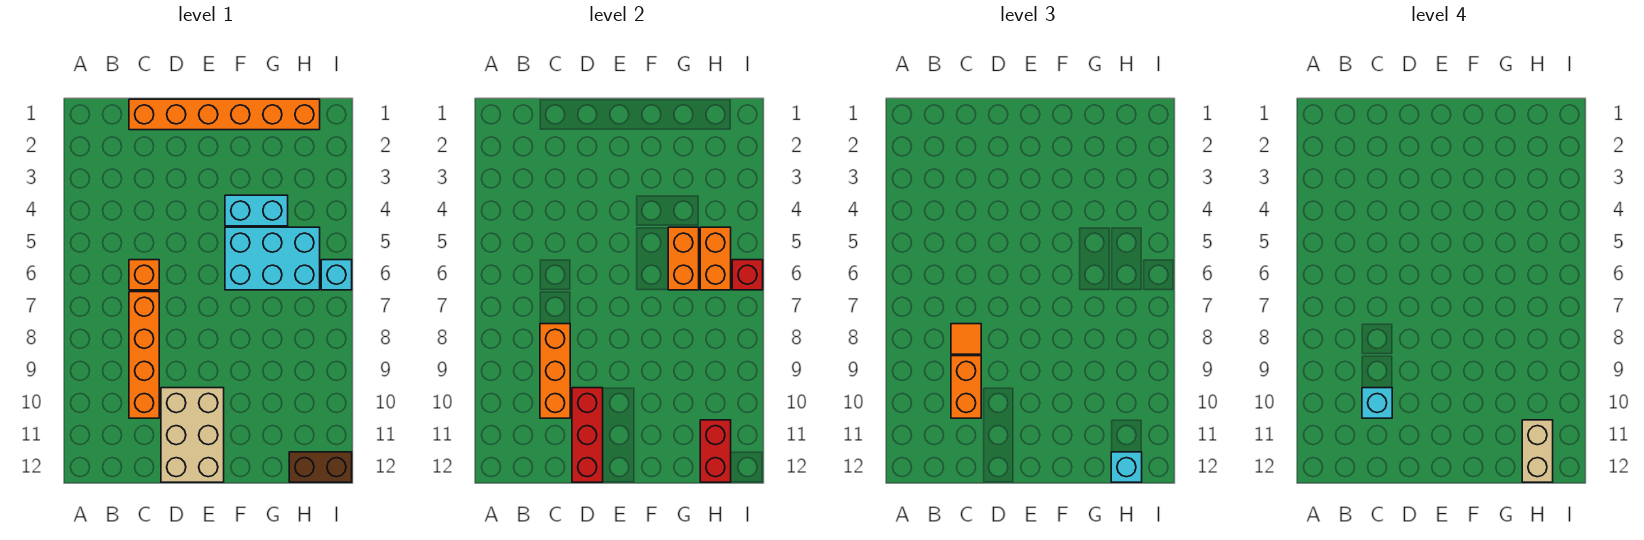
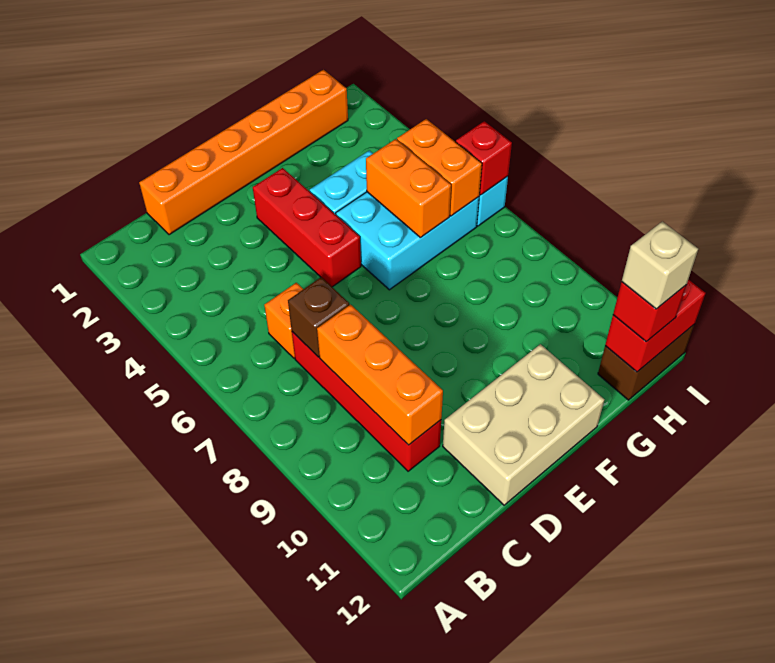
orange 1x4 brick [129,292,159,418] -> red 1x4 brick [292,332,441,471]
none -> brown 1x1 brick [288,277,349,357]
orange 1x1 tile [951,324,981,354] -> none
orange 1x2 brick [951,356,981,418] -> none
cyan 1x1 brick [1362,388,1392,418] -> none
tan 2x3 brick [161,388,224,482] -> tan 2x3 brick turned to [443,344,605,505]
red 1x3 brick [572,388,603,482] -> red 1x3 brick moved to [253,168,361,287]
red 1x2 brick [700,420,731,482] -> red 1x2 brick turned to [605,280,706,372]
tan 1x2 brick [1522,420,1553,482] -> tan 1x1 brick [622,221,698,309]
cyan 1x1 brick [1111,452,1142,482] -> red 1x1 brick [613,282,686,342]

